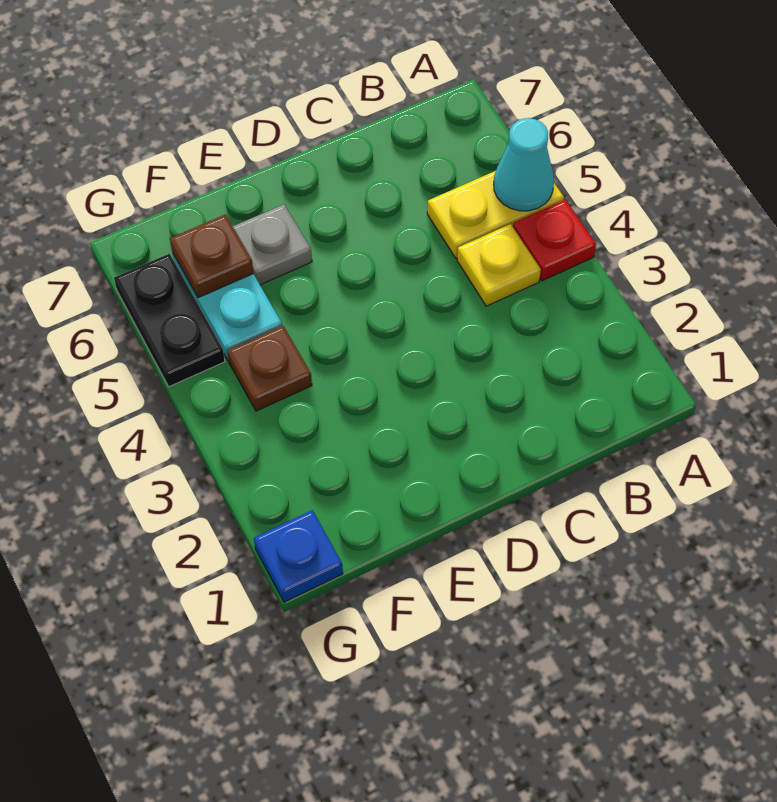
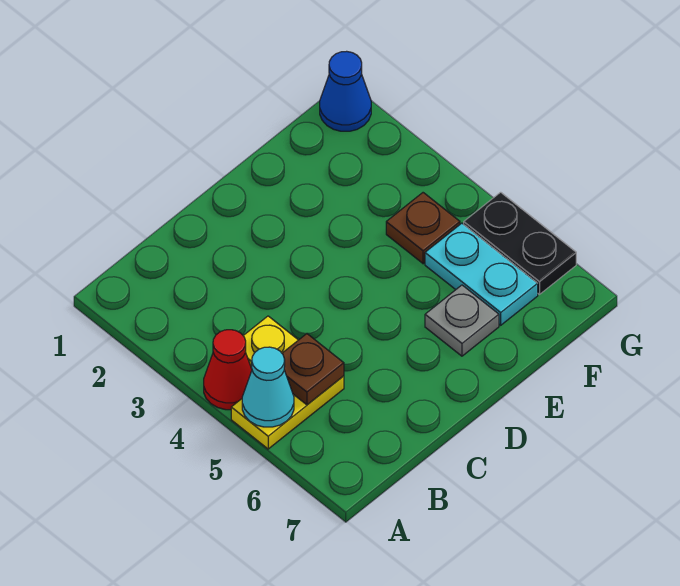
red 1x1 plate [513,200,596,281] -> red 1x1 cone [204,330,252,410]
brown 1x1 plate [170,215,253,298] -> brown 1x1 plate moved to [282,334,344,405]
blue 1x1 plate [254,510,343,602] -> blue 1x1 cone [320,51,371,131]

